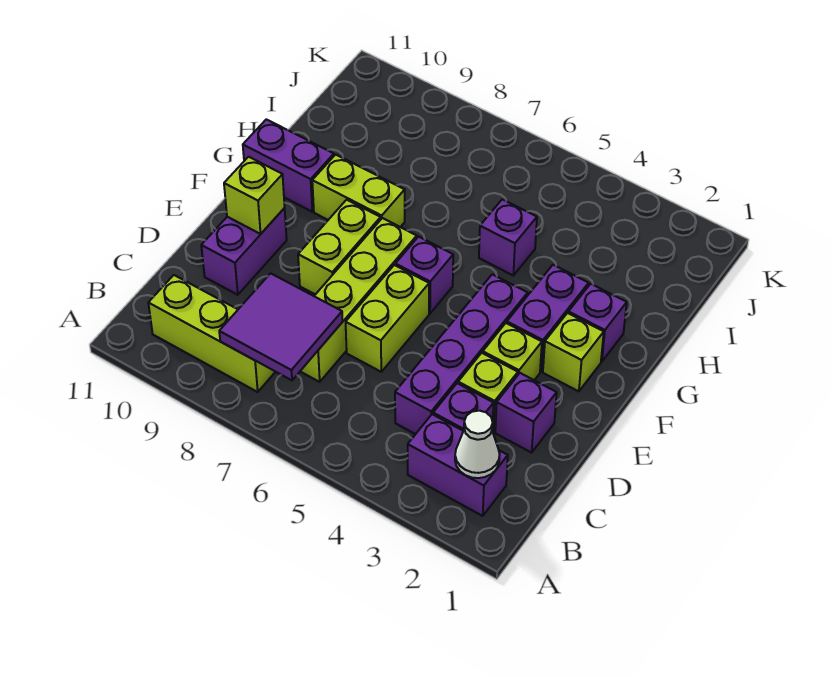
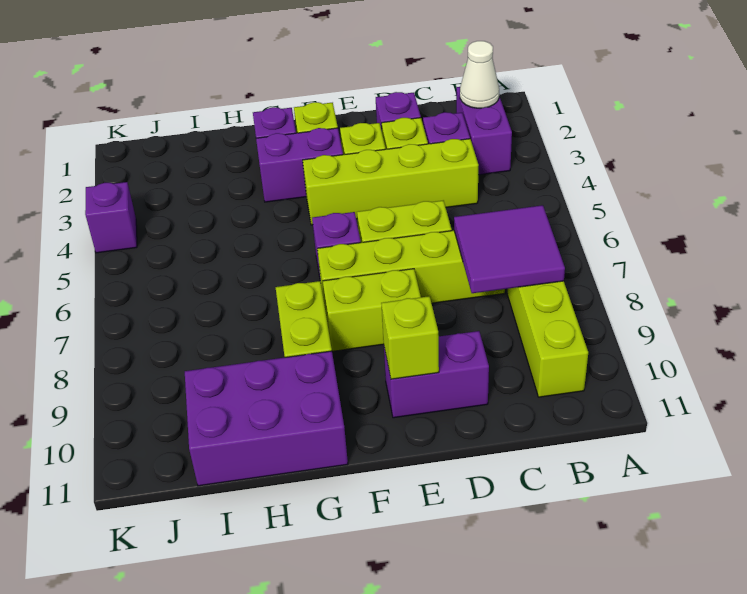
purple 1x4 brick [395,274,528,434] -> lime 1x4 brick [303,139,479,225]
purple 1x2 brick [243,119,334,212] -> purple 2x3 brick [185,351,348,486]
purple 1x1 brick [479,199,537,275] -> purple 1x1 brick moved to [85,182,137,253]

